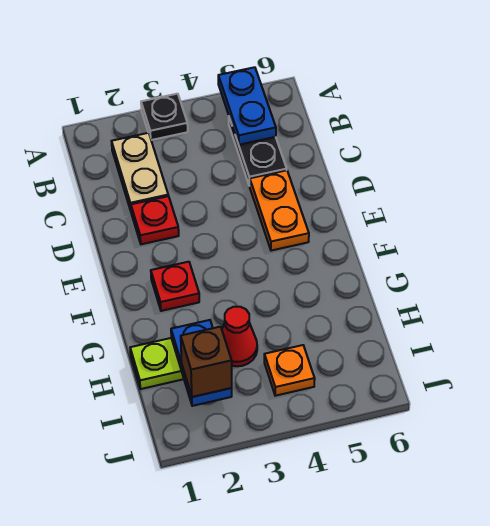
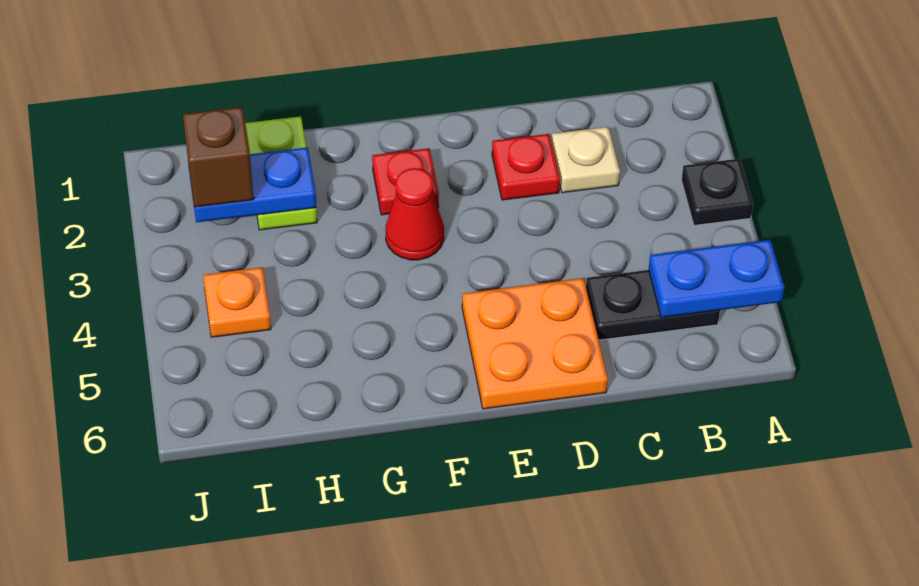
tan 1x2 plate [112,133,168,210] -> tan 1x1 plate [552,127,620,193]
orange 1x2 plate [250,170,309,251] -> orange 2x2 plate [462,278,608,409]
red 1x1 cone [222,307,257,366] -> red 1x1 cone moved to [386,168,444,260]

